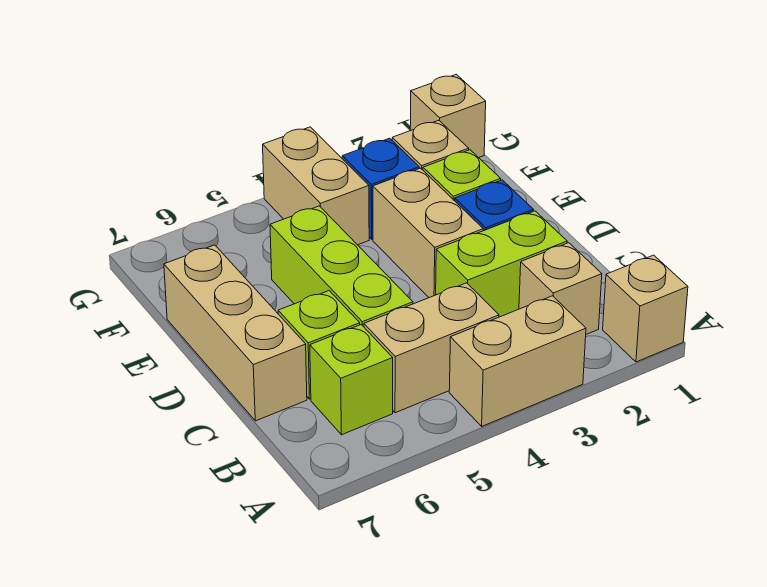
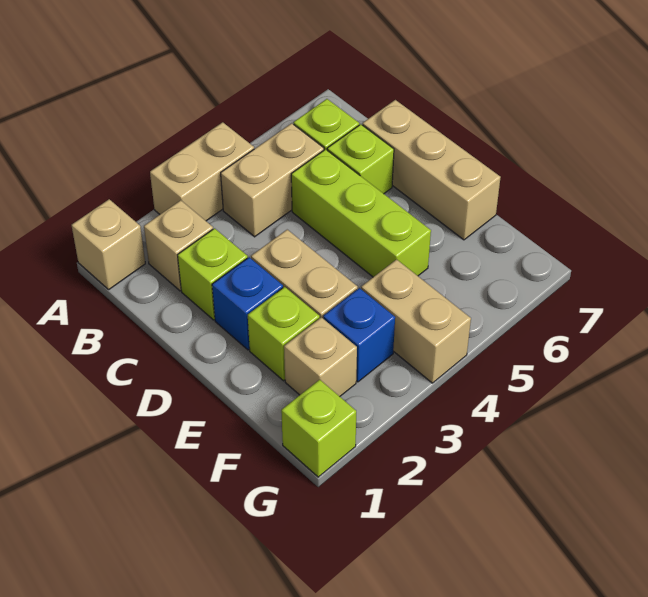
lime 1x2 brick [436,211,567,317] -> lime 1x1 brick [178,228,248,320]
tan 1x1 brick [410,74,486,158] -> lime 1x1 brick [281,380,356,477]

